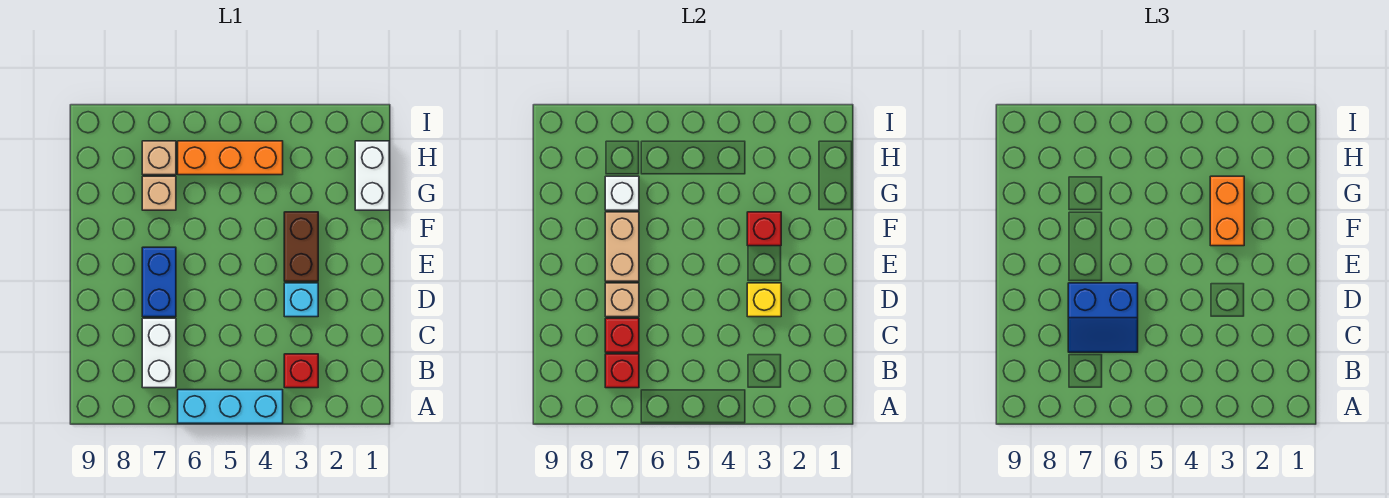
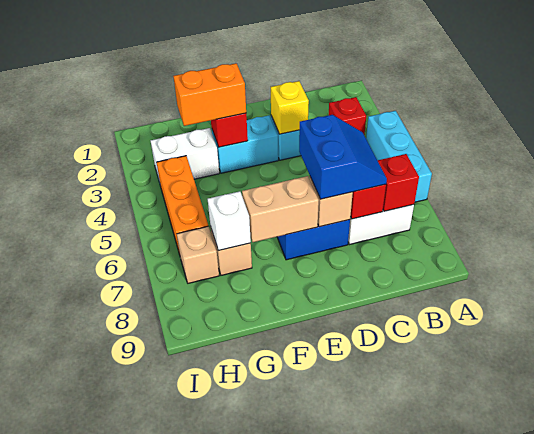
brown 1x2 brick [284,212,318,281] -> cyan 1x2 brick [212,115,278,173]
white 1x2 brick [355,141,389,210] -> white 1x2 brick moved to [151,128,219,183]

